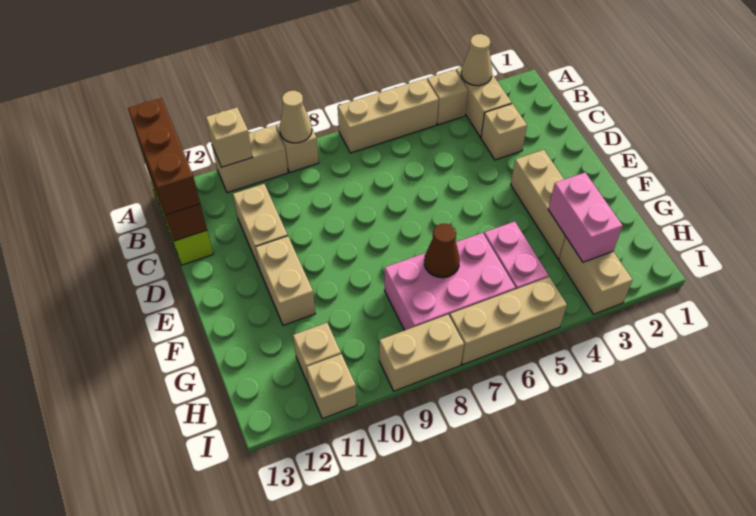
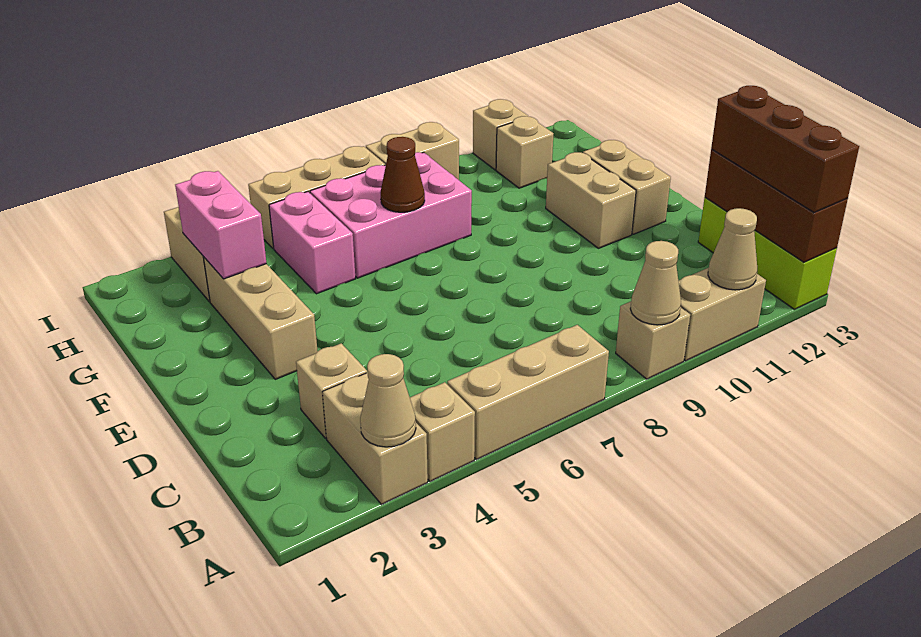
tan 1x1 brick [206,108,253,167] -> tan 1x1 cone [708,208,757,290]
tan 1x2 brick [233,184,288,268] -> tan 1x2 brick moved to [583,140,671,234]

